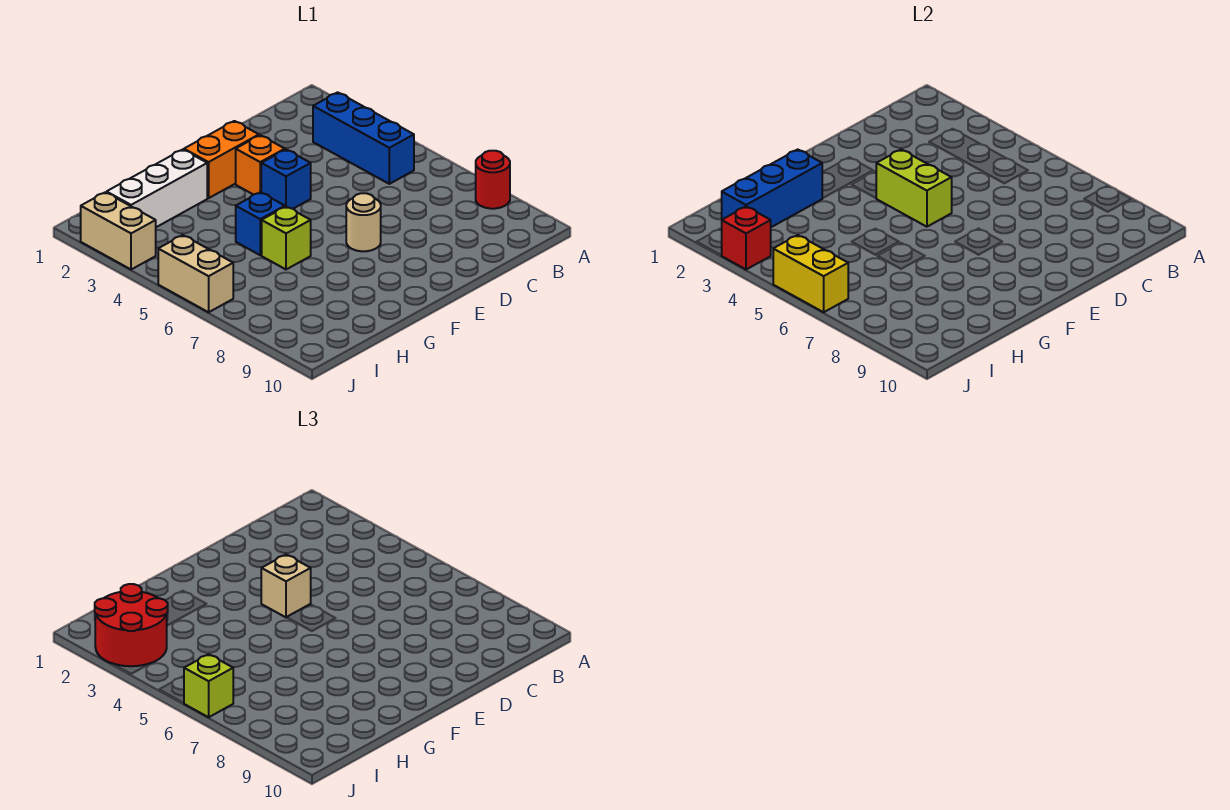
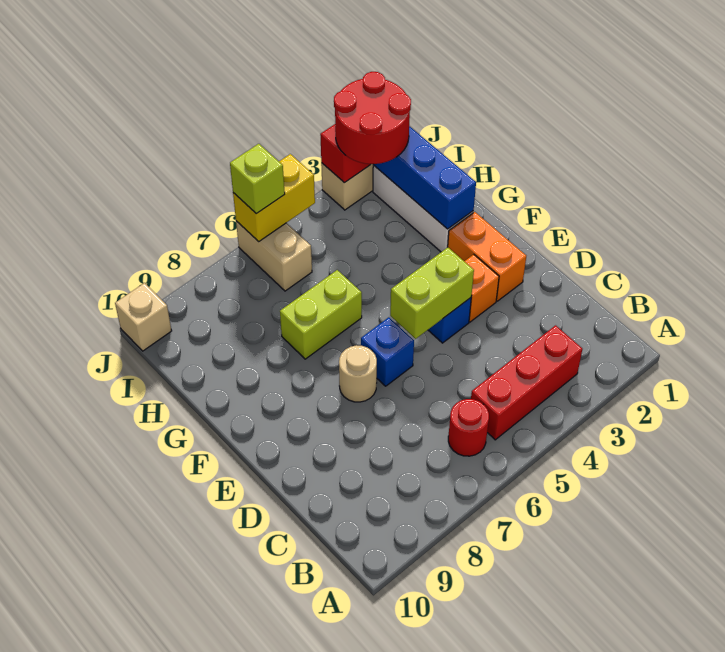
red 1x1 round brick [476,151,510,209] -> red 1x1 round brick moved to [448,399,489,456]
blue 1x3 brick [313,92,414,184] -> red 1x3 brick [471,325,582,440]
tan 1x1 brick [261,555,311,617] -> tan 1x1 brick moved to [115,283,172,351]
blue 1x1 brick [236,192,285,255] -> blue 1x1 brick moved to [361,317,414,386]
lime 1x1 brick [262,207,311,269] -> lime 1x2 brick [280,270,362,359]
tan 1x2 brick [158,235,233,312] -> tan 1x2 brick turned to [236,221,312,291]

